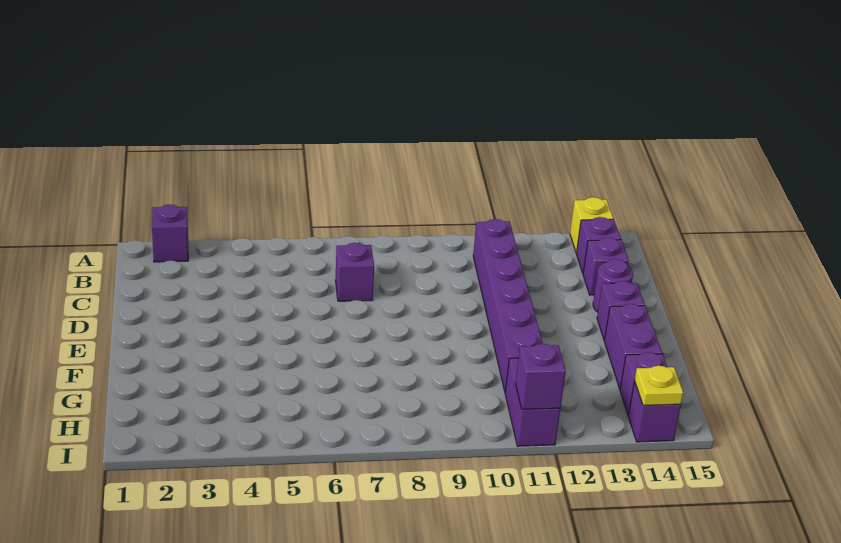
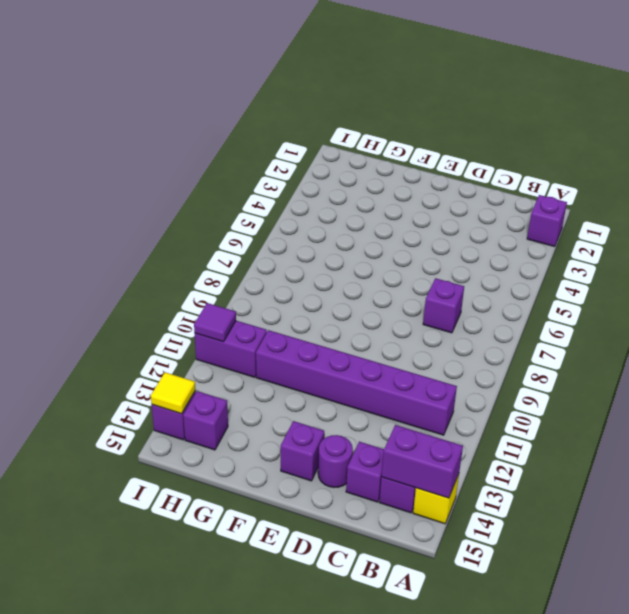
purple 1x2 brick [604,304,662,389] -> purple 1x2 brick moved to [382,425,463,498]
purple 1x1 brick [516,344,566,409] -> purple 1x1 tile [194,303,236,342]
yellow 1x1 plate [635,366,683,405] -> yellow 1x1 tile [151,372,195,414]

